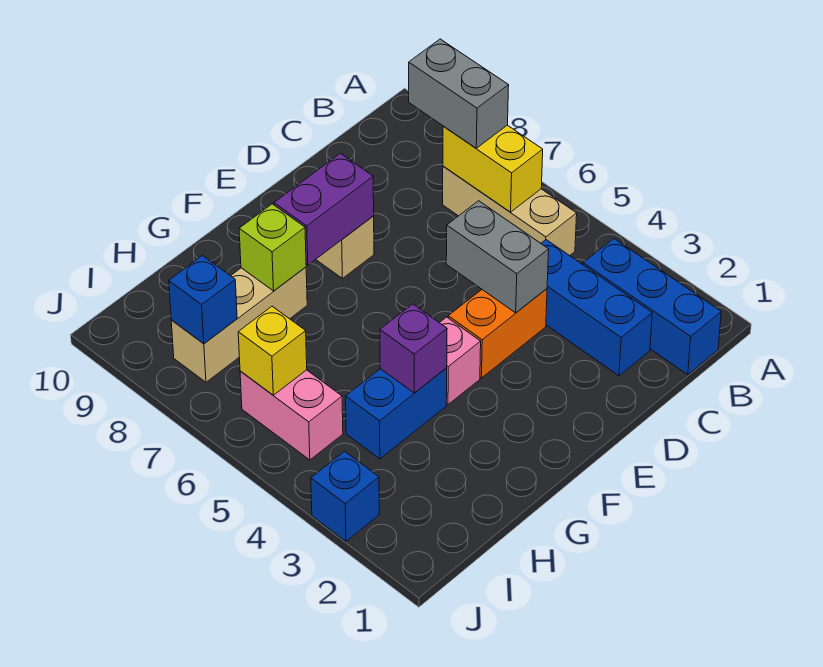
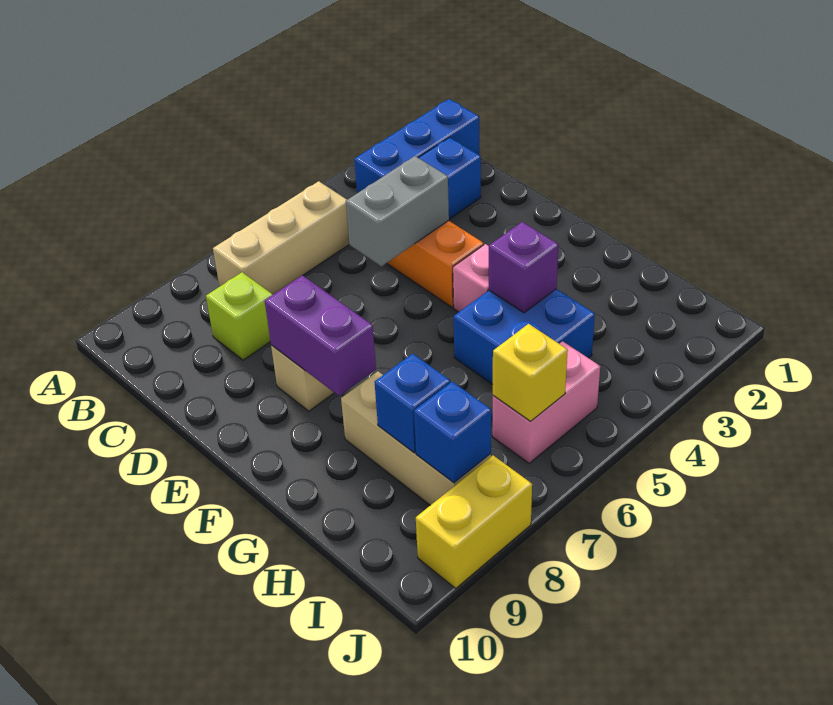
yellow 1x2 brick [443,125,543,212] -> yellow 1x2 brick moved to [416,455,532,588]
grey 1x2 brick [409,39,509,148] -> none
blue 1x2 brick [346,368,447,459] -> blue 2x2 brick [454,289,595,384]
lime 1x1 brick [239,204,306,291] -> lime 1x1 brick moved to [206,272,273,360]
blue 1x1 brick [311,451,379,541] -> blue 1x1 brick moved to [375,354,450,453]

